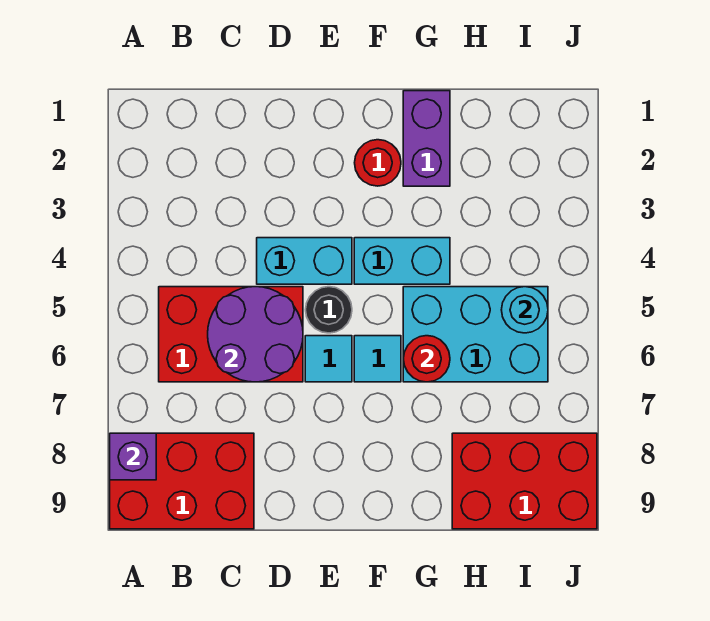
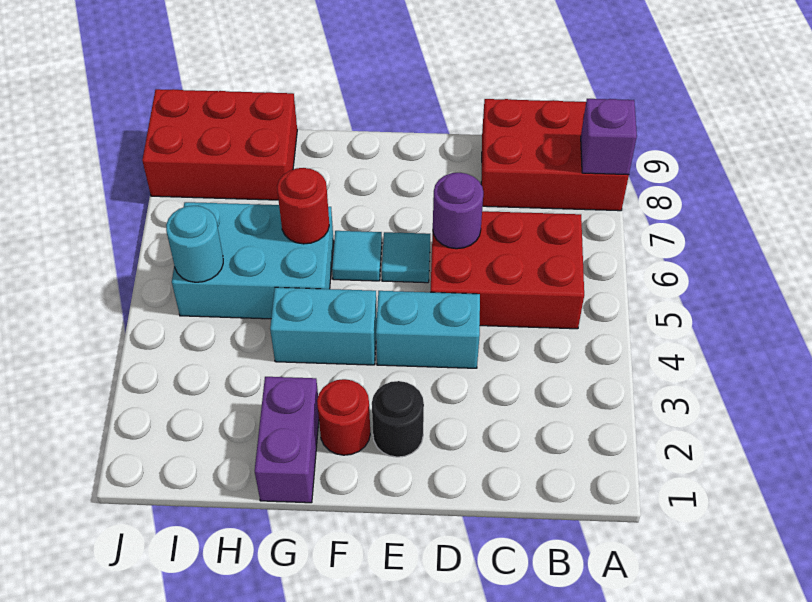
purple 2x2 round brick [208,287,303,382] -> purple 1x1 round brick [433,173,483,249]
black 1x1 round brick [306,287,352,333] -> black 1x1 round brick moved to [372,381,424,457]

